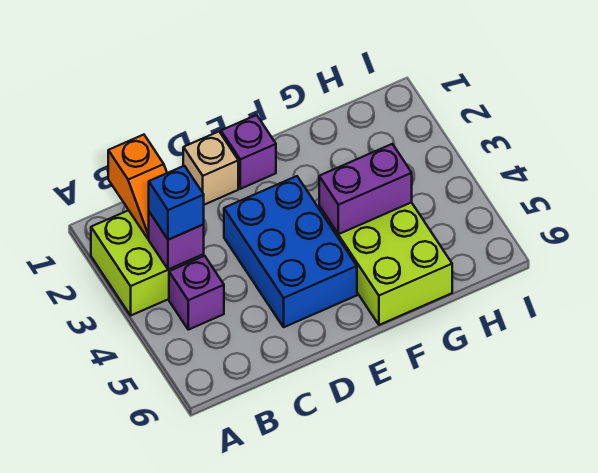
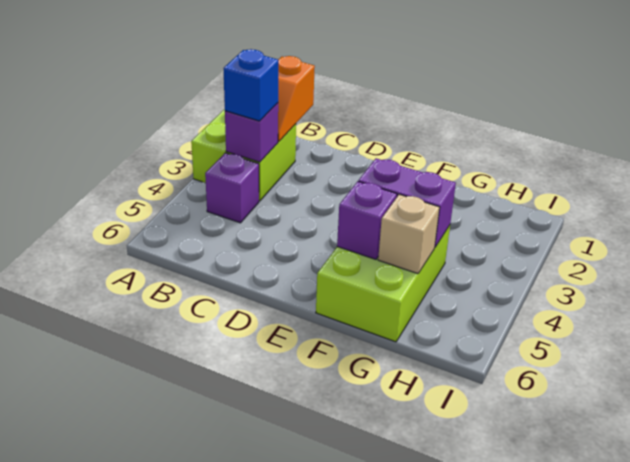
tan 1x1 brick [183,132,238,205] -> tan 1x1 brick moved to [378,194,440,274]
blue 2x3 brick [224,176,357,327] -> none
purple 1x1 brick [221,115,276,189] -> purple 1x1 brick moved to [337,181,397,259]

